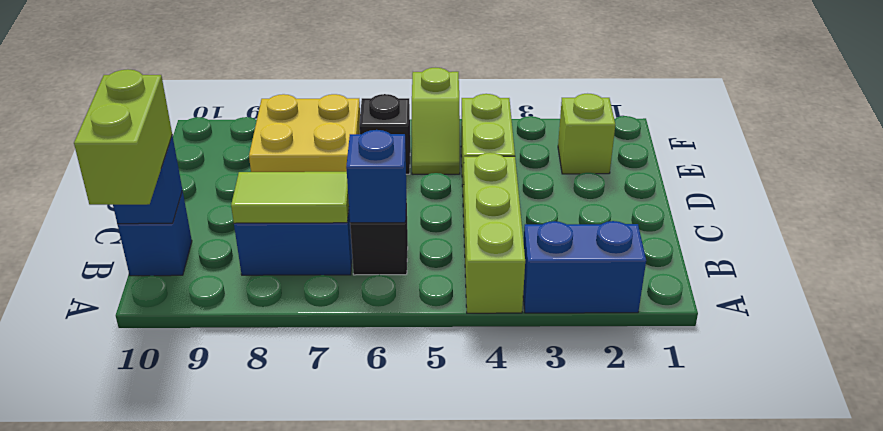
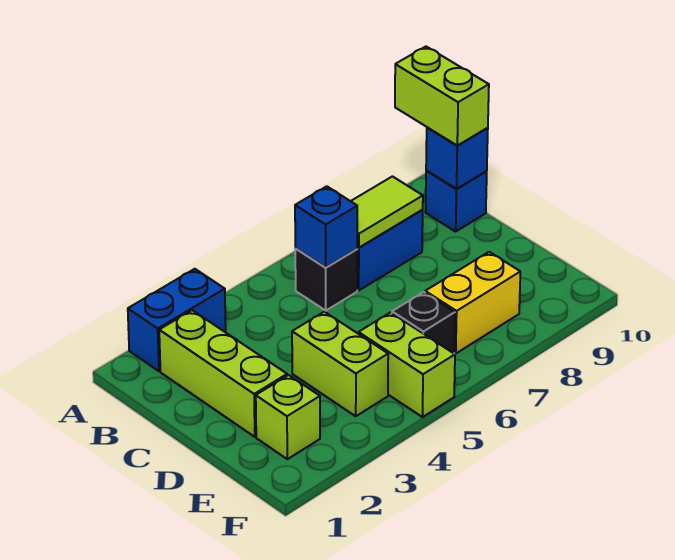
lime 1x3 brick [463,153,525,313] -> lime 1x3 brick moved to [159,310,287,437]
yellow 2x2 brick [249,94,360,172] -> yellow 1x2 brick [425,252,520,353]
lime 1x2 slope [412,68,460,174] -> lime 1x2 brick [359,312,455,417]

